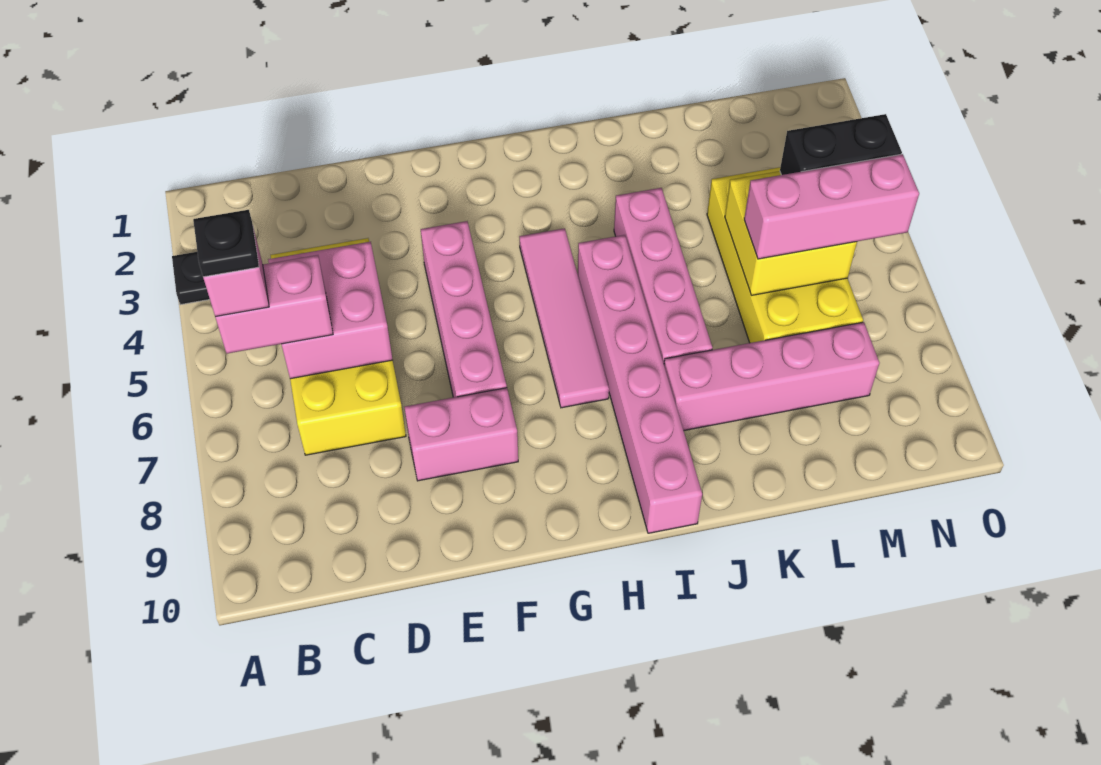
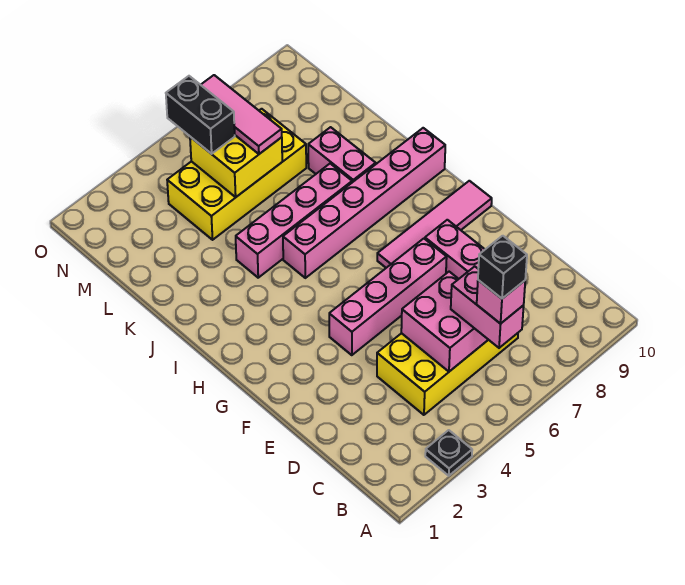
black 1x1 plate [193,210,259,277] -> black 1x1 brick [478,236,527,299]
pink 1x4 tile [519,228,609,408] -> pink 1x4 tile moved to [377,181,492,268]
pink 1x4 brick [664,322,879,430] -> pink 1x2 brick [308,127,376,182]
pink 1x3 brick [744,154,919,259] -> pink 1x3 tile [201,75,282,154]

